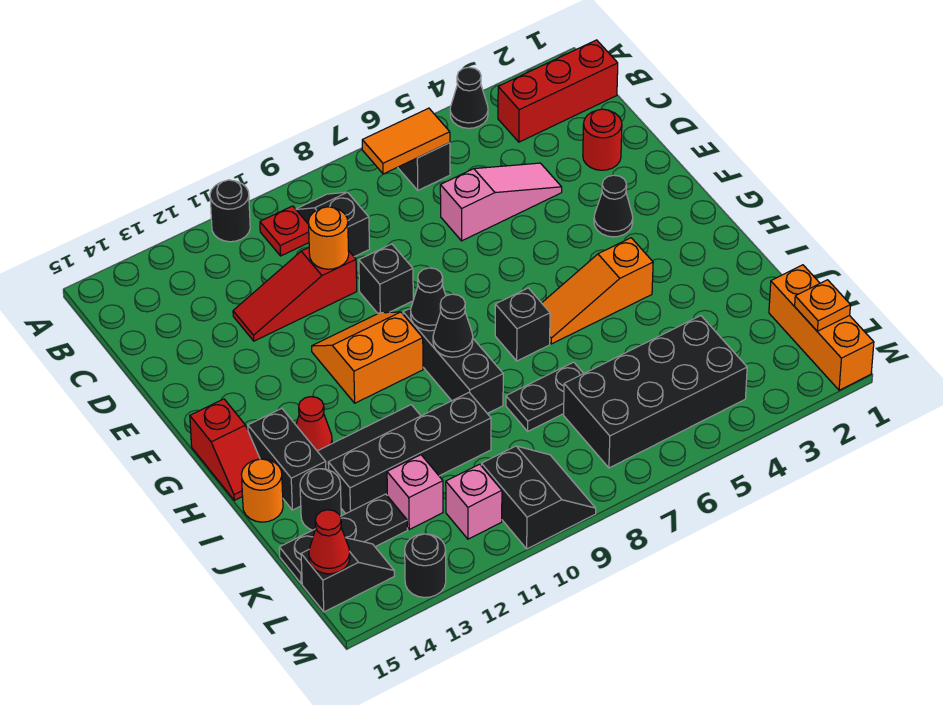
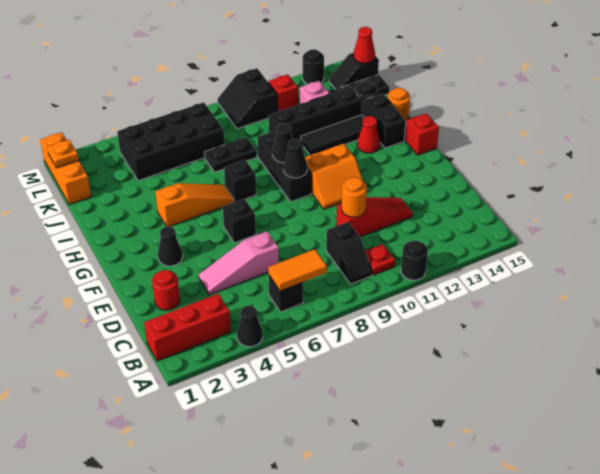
black 1x1 brick [359,244,413,313] -> black 1x1 brick moved to [223,199,256,243]
pink 1x1 brick [446,464,502,539] -> red 1x1 brick [268,74,298,111]

